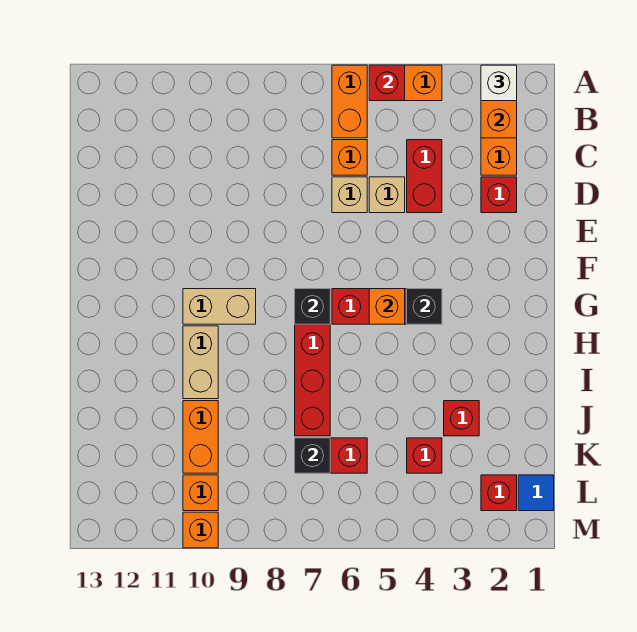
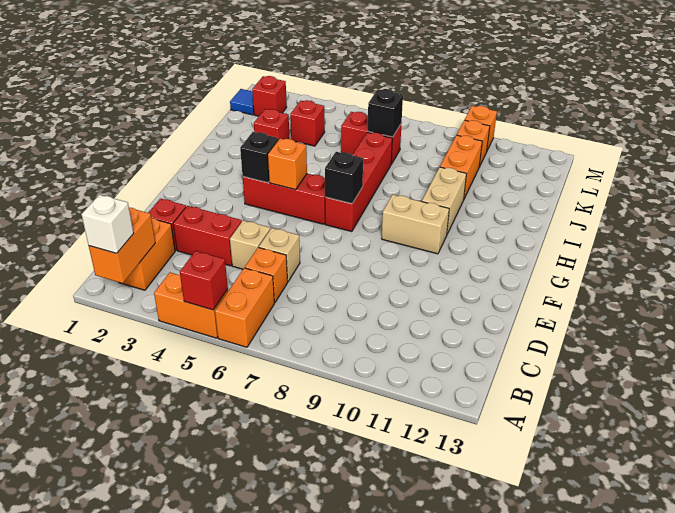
red 1x2 brick [407,140,442,213] -> red 1x2 brick turned to [173,206,242,266]

